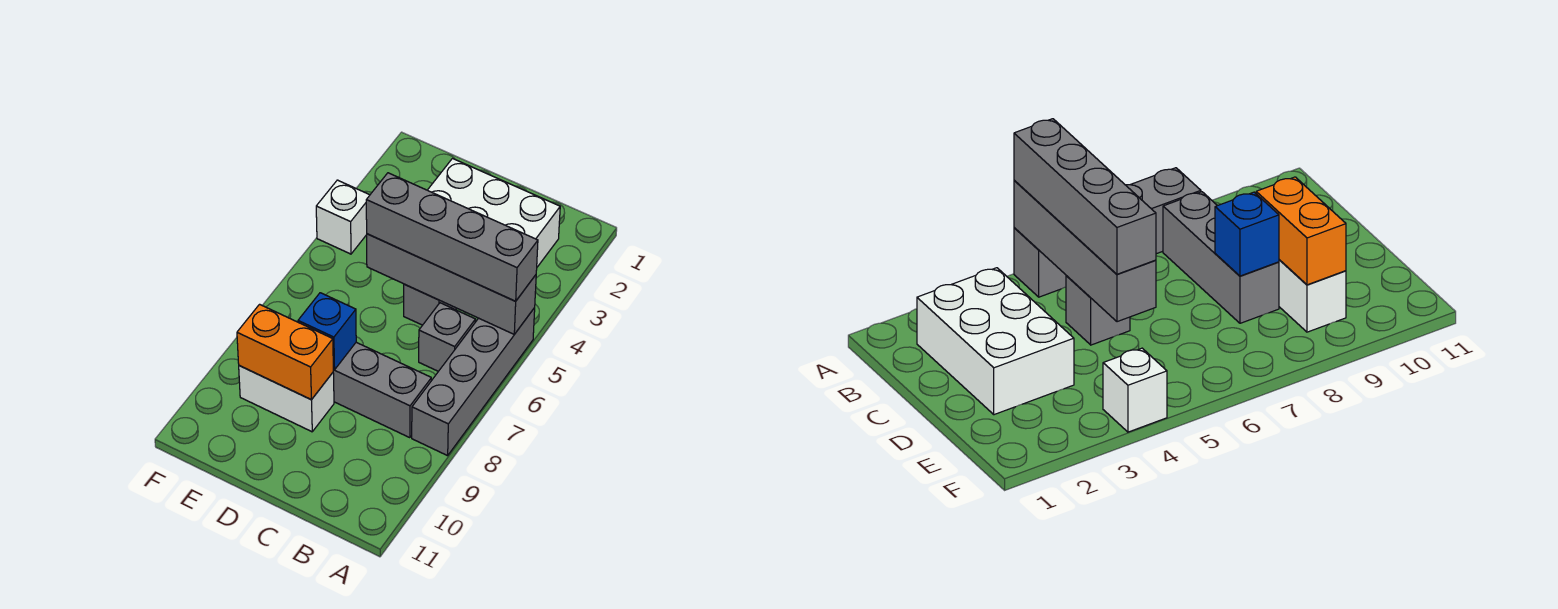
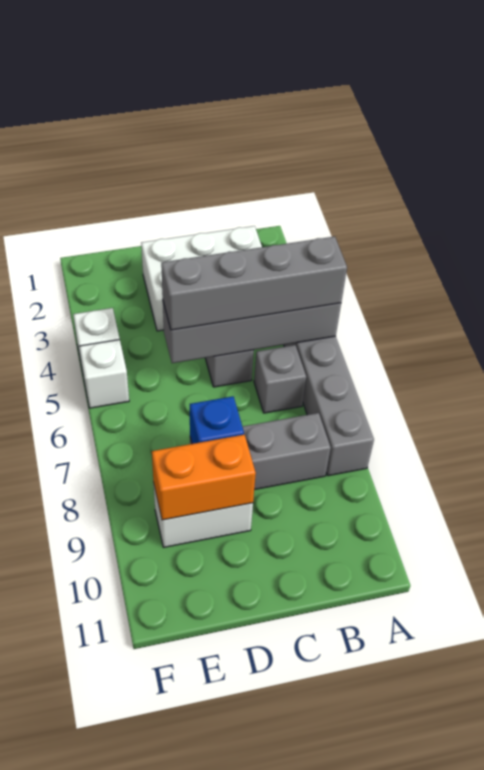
none -> white 1x1 brick [79,340,129,408]

